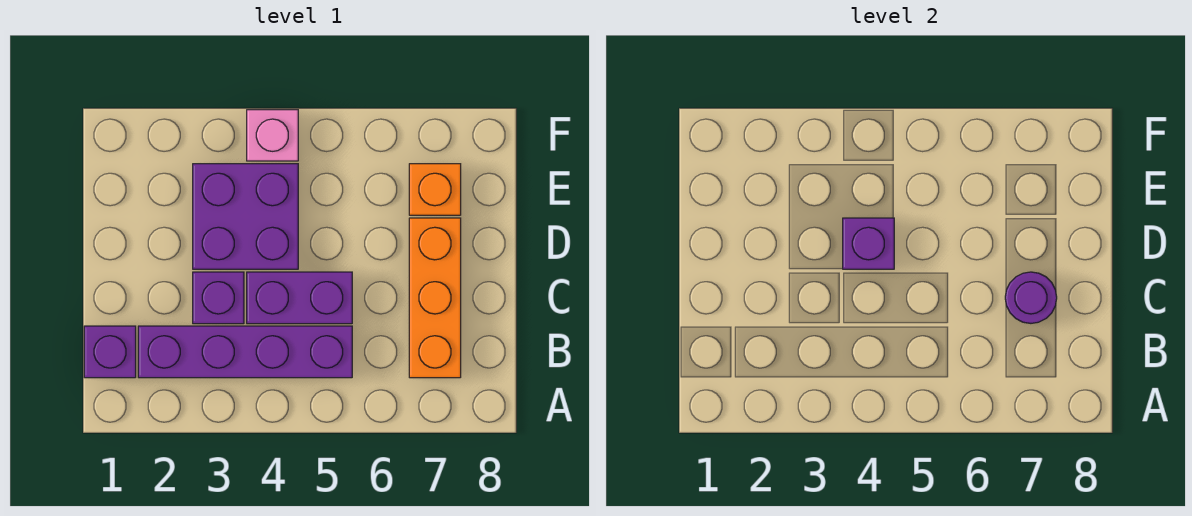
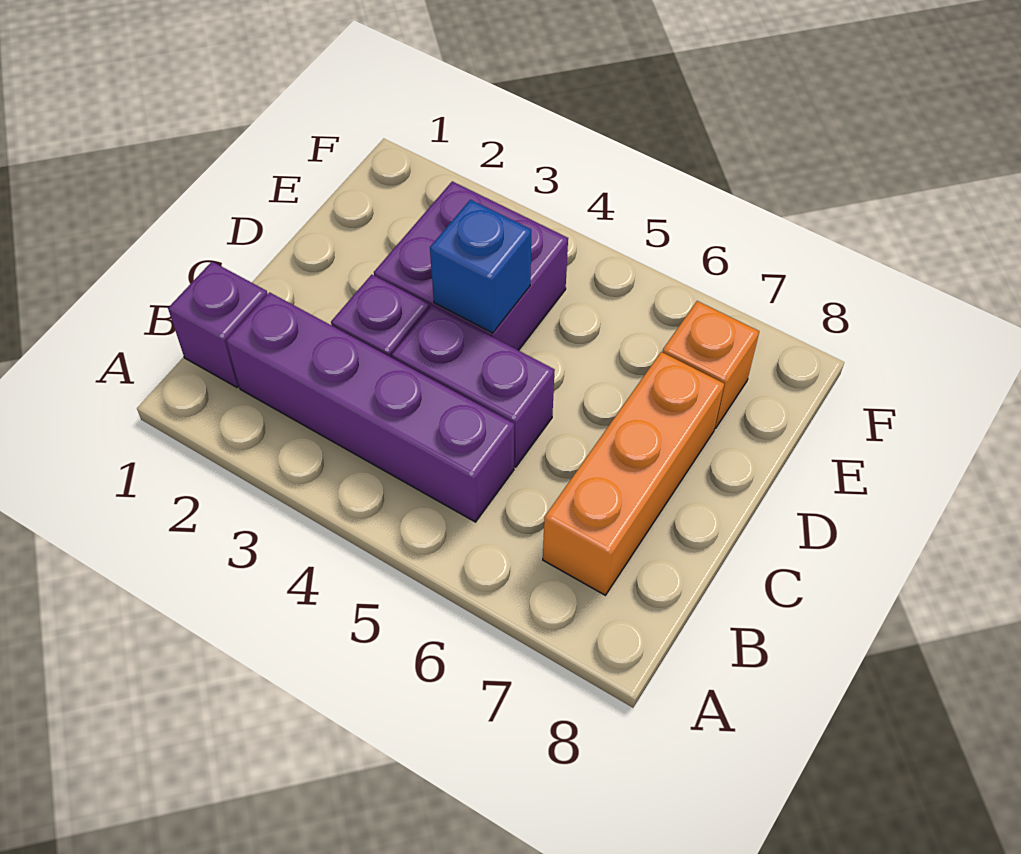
purple 1x1 round brick [1005,272,1057,323] -> none
purple 1x1 brick [843,218,894,269] -> blue 1x1 brick [430,200,531,333]
pink 1x1 brick [247,110,298,161] -> none

